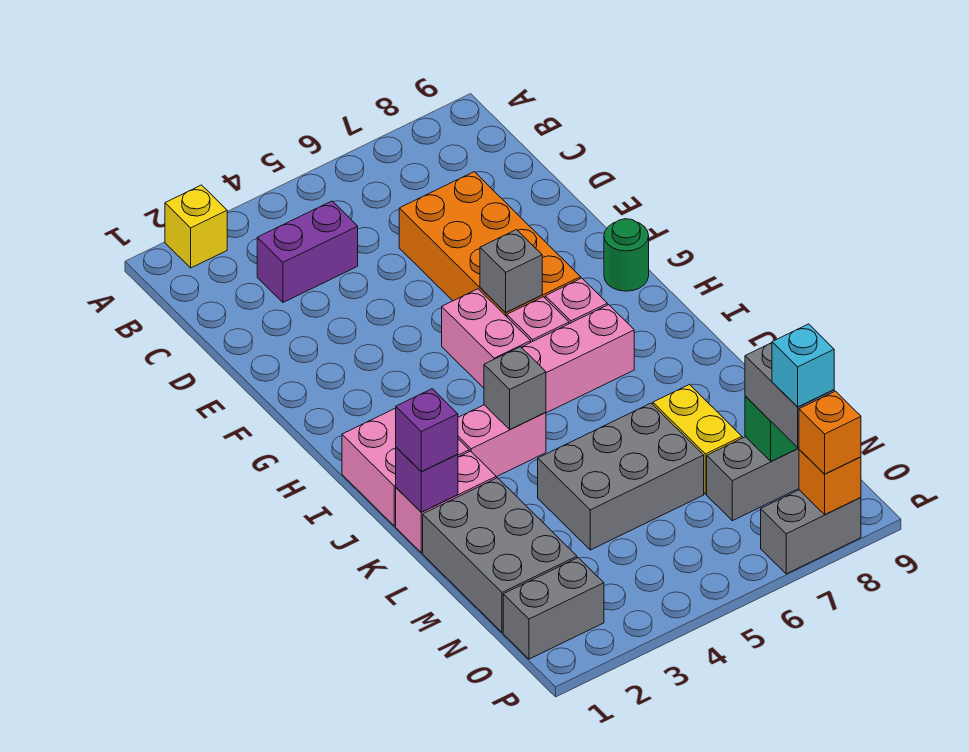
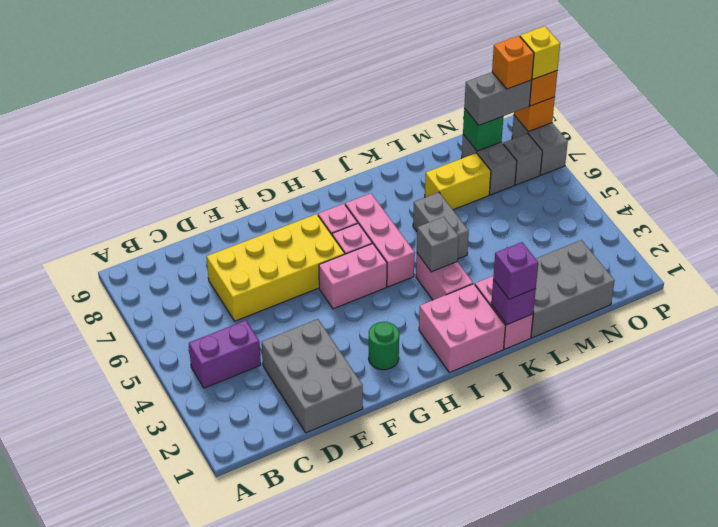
yellow 1x1 brick [165,185,227,268] -> yellow 1x1 brick moved to [520,26,560,79]
purple 1x2 brick [257,201,358,302] -> purple 1x2 brick turned to [189,320,261,388]
orange 2x4 brick [399,172,581,317] -> yellow 2x4 brick [207,214,345,321]
grey 1x1 brick [480,230,542,313] -> grey 1x1 brick moved to [503,133,542,185]
green 1x1 round brick [604,219,649,291] -> green 1x1 round brick moved to [369,322,399,370]
grey 2x3 brick [538,403,704,550] -> grey 2x3 brick moved to [262,319,363,433]
grey 1x2 brick [503,558,604,659] -> grey 1x2 brick moved to [413,192,469,259]
cyan 1x1 brick [772,324,834,407] -> orange 1x1 brick [492,36,534,89]

